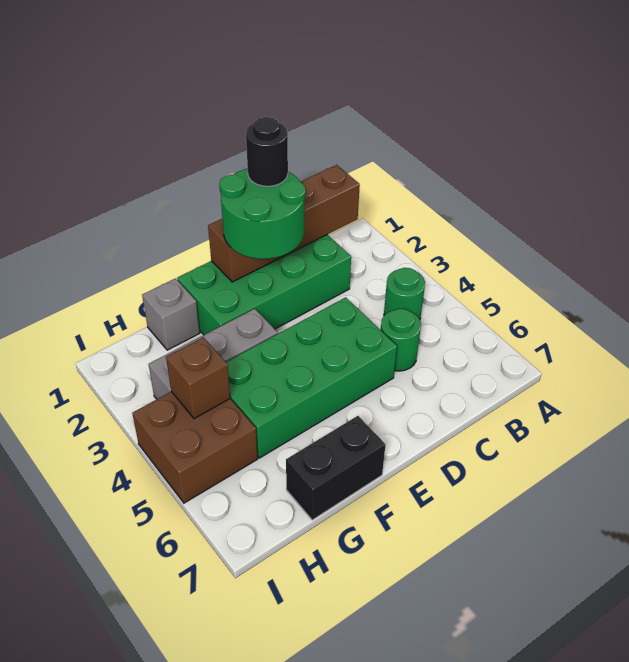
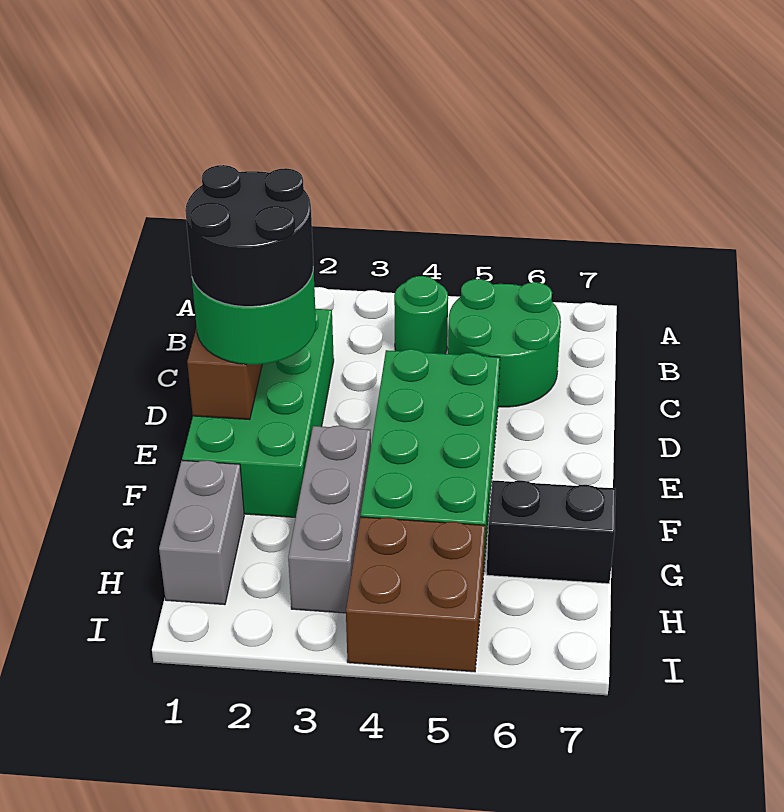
green 1x1 round brick [381,309,421,371] -> green 2x2 round brick [448,279,561,407]
black 1x1 round brick [246,117,288,186] -> black 2x2 round brick [185,165,313,307]
black 1x2 brick [286,416,386,520] -> black 1x2 brick turned to [487,480,616,584]
grey 1x1 brick [142,279,200,350] -> grey 1x2 brick [159,460,244,605]
brown 1x1 brick [166,337,230,419] -> none

